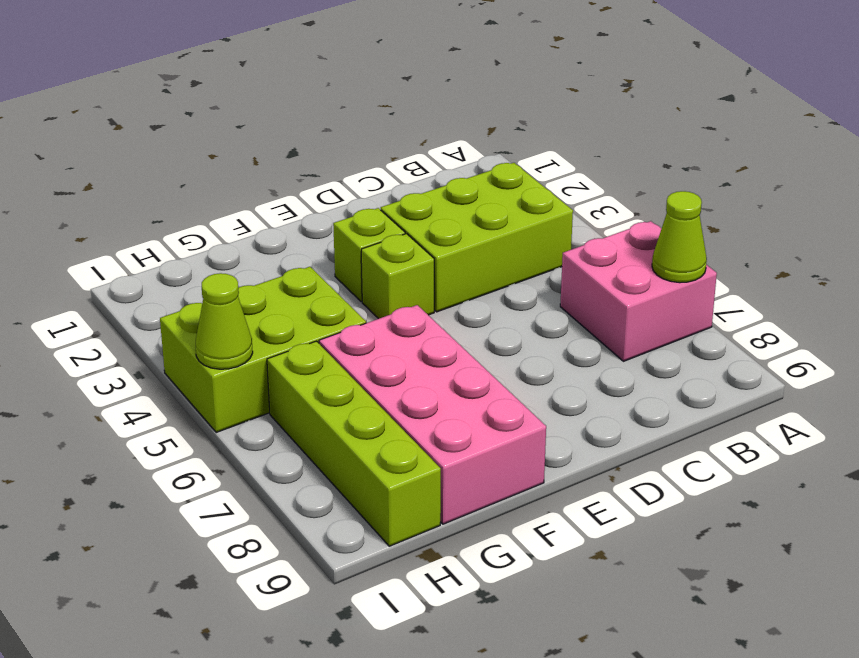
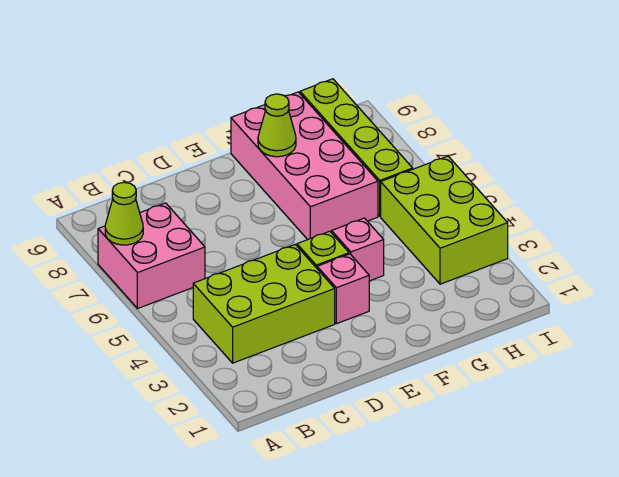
lime 1x1 brick [333,208,405,302] -> pink 1x1 brick [317,254,369,324]
none -> pink 1x1 brick [332,218,384,281]
lime 2x3 brick [160,267,366,432] -> lime 2x3 brick turned to [381,156,508,284]
lime 1x1 cone [196,273,253,369] -> lime 1x1 cone moved to [258,94,296,157]

